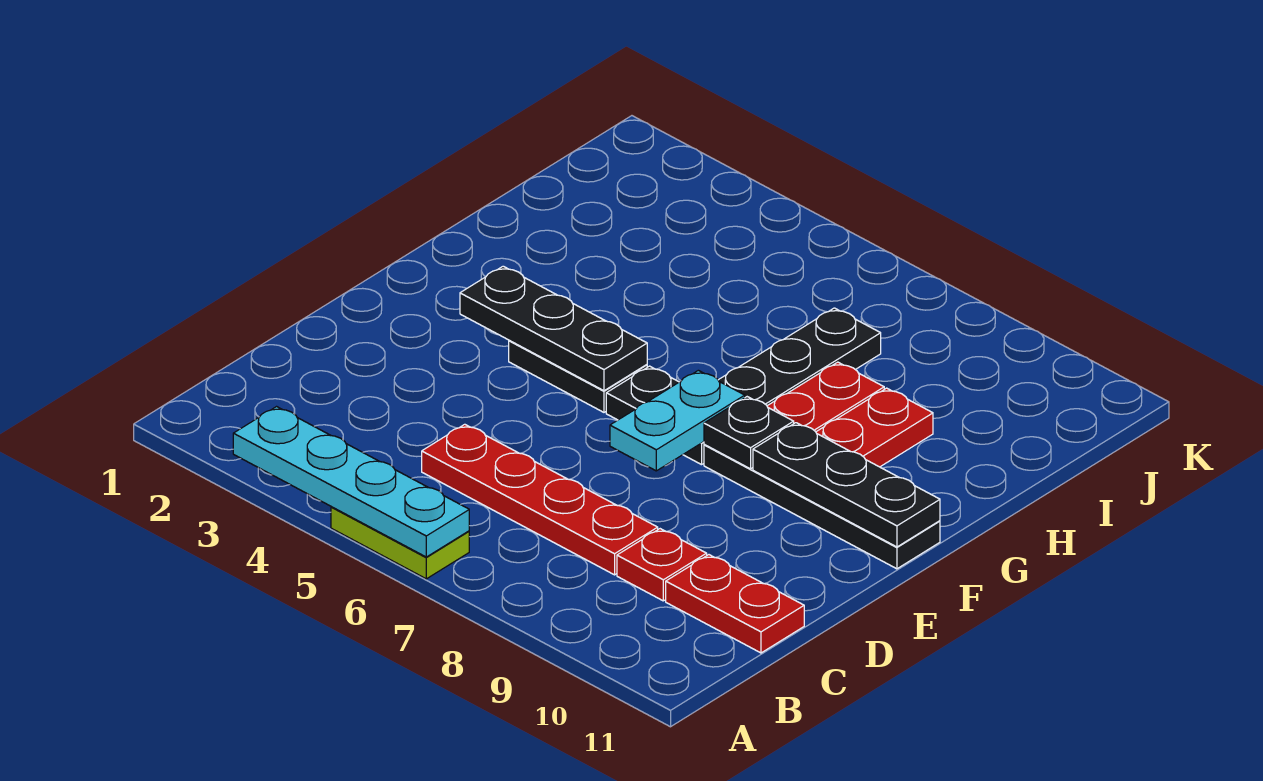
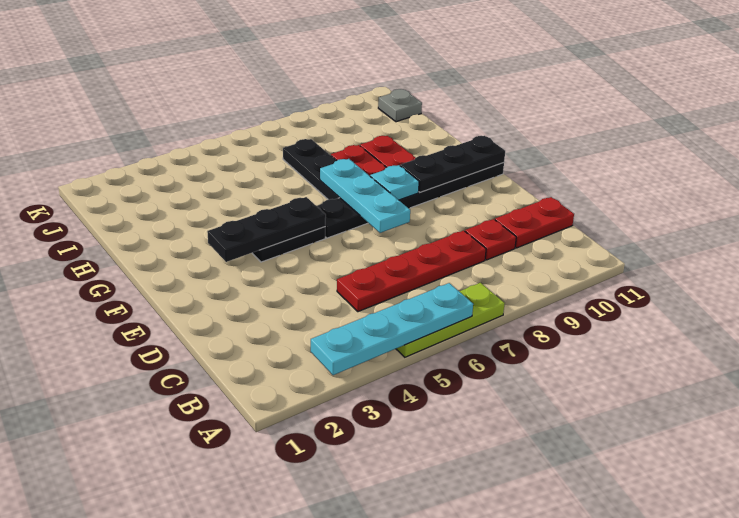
lime 1x2 plate [331,507,469,579] -> lime 1x3 plate [396,283,505,357]
cyan 1x2 plate [610,370,745,471] -> cyan 1x3 plate [320,159,410,233]
black 1x1 plate [704,397,794,469] -> cyan 1x1 plate [370,165,419,200]
none -> grey 1x1 plate [378,89,422,122]

